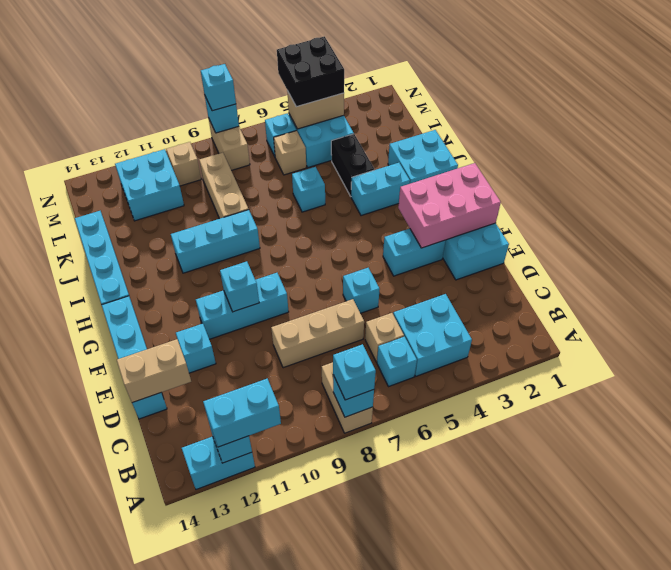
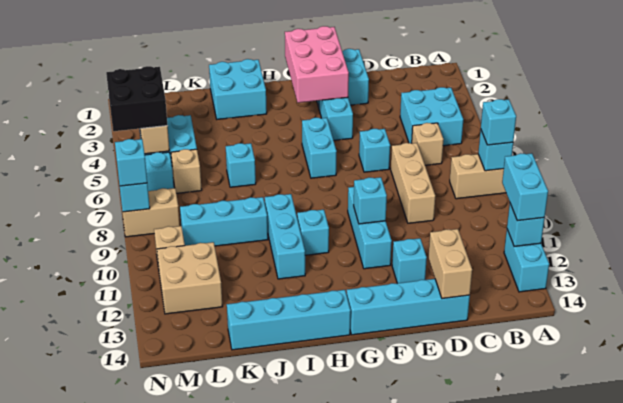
cyan 1x1 brick [377,337,417,387] -> cyan 1x1 brick moved to [297,210,329,255]
cyan 1x2 brick [351,163,410,216] -> cyan 1x2 brick moved to [302,118,337,178]
black 1x2 brick [331,134,374,196] -> none
tan 1x3 brick [199,153,249,219] -> cyan 1x3 brick [180,197,268,246]
cyan 2x2 brick [115,149,184,221] -> tan 2x2 brick [157,242,222,314]

